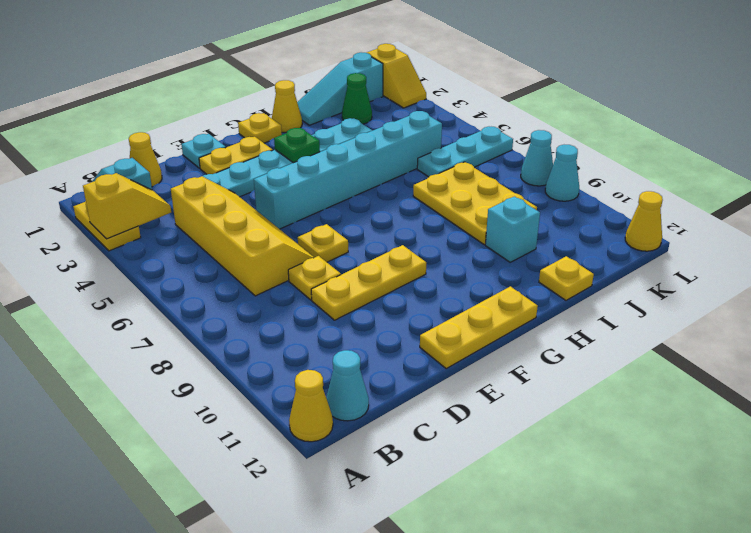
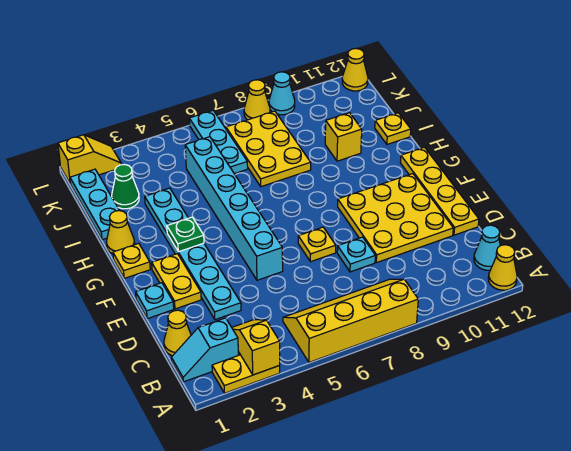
yellow 2x4 slope [171,176,314,296] -> yellow 2x4 slope moved to [283,279,418,362]
yellow 1x1 plate [288,256,341,300] -> cyan 1x1 plate [337,237,375,272]
yellow 1x3 plate [311,245,426,320] -> yellow 3x3 plate [338,174,453,263]
yellow 1x3 plate [420,286,538,368] -> yellow 1x4 plate [400,147,479,235]
cyan 1x3 slope [297,52,383,125] -> cyan 1x3 plate [70,169,120,240]
yellow 2x3 plate [413,162,537,244] -> yellow 2x3 plate turned to [226,111,311,187]
cyan 1x1 brick [485,197,540,262] -> yellow 1x1 brick [325,113,362,161]
cyan 1x1 cone [521,130,553,186] -> yellow 1x1 cone [244,80,270,120]

